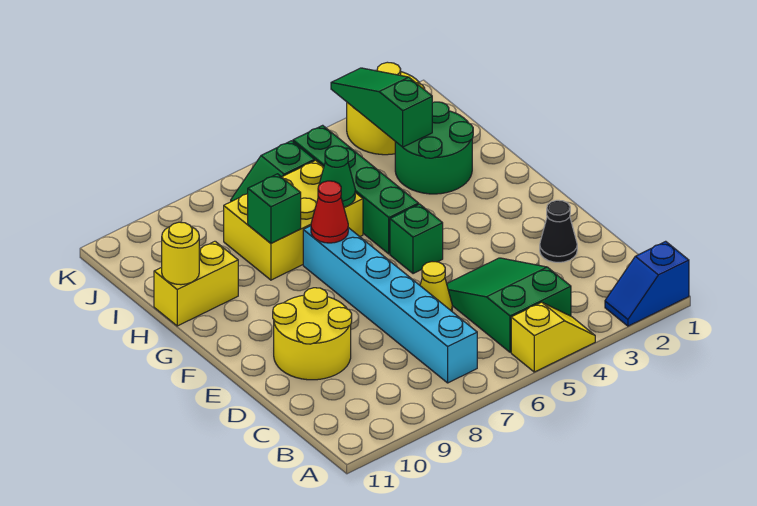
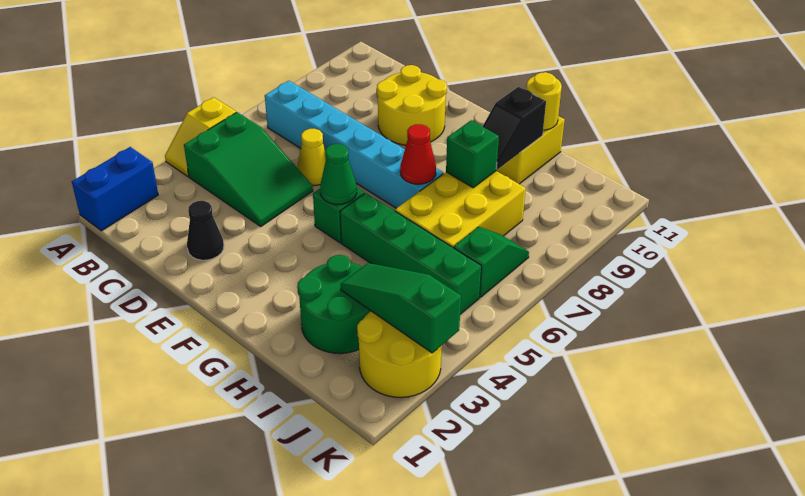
blue 1x2 slope [605,241,689,326] -> blue 1x2 brick [72,147,158,231]
green 1x1 cone [319,146,355,207] -> green 1x1 cone moved to [320,144,357,204]
none -> black 1x2 slope [483,87,546,169]
green 1x3 slope [331,68,432,147] -> green 1x3 slope turned to [341,263,461,353]

